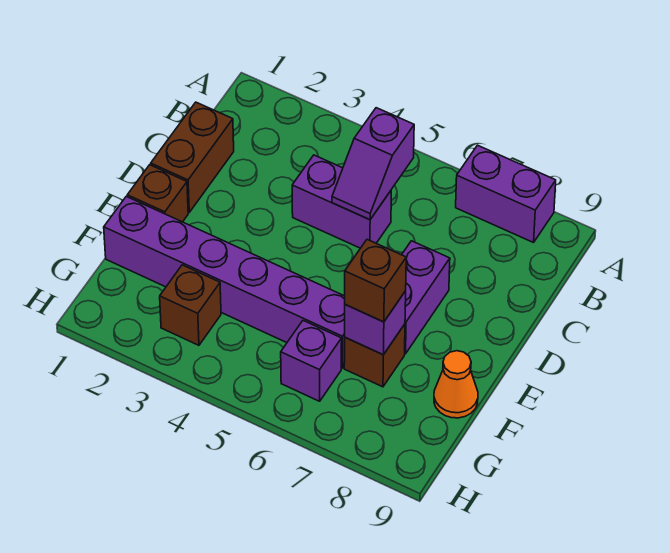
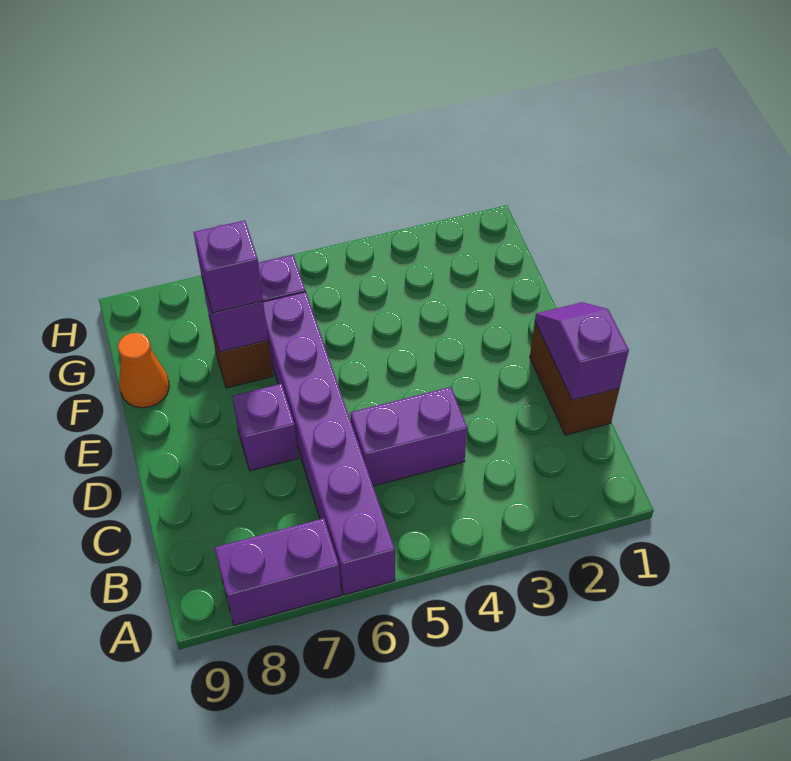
purple 1x2 slope [332,108,414,220] -> purple 1x2 slope moved to [535,302,629,400]
purple 1x2 brick [402,241,450,354] -> purple 1x1 brick [232,384,298,471]
brown 1x1 brick [127,165,188,222] -> none
purple 1x6 brick [104,196,345,368] -> purple 1x6 brick turned to [263,292,395,595]
brown 1x1 brick [345,240,406,322] -> purple 1x1 brick [194,221,263,313]
brown 1x1 brick [160,265,221,345] -> none

